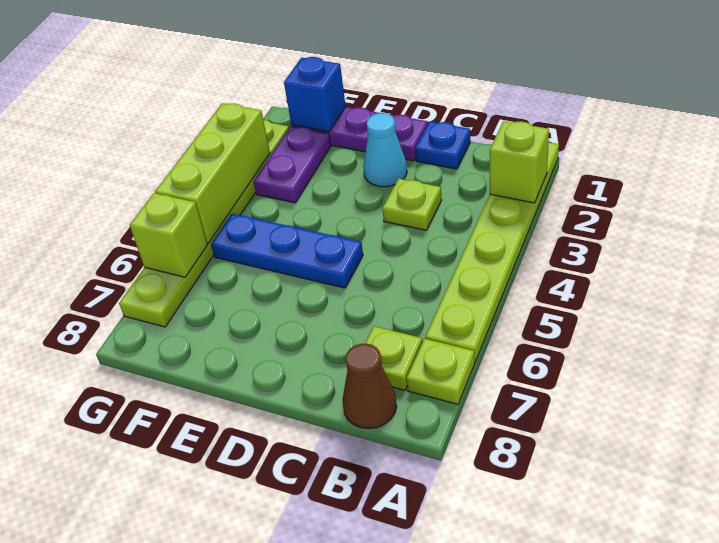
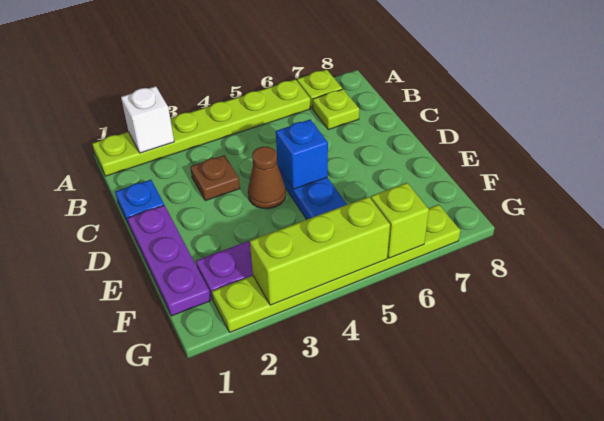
lime 1x1 brick [490,121,549,203] -> white 1x1 brick [121,86,174,153]
brown 1x1 cone [343,344,397,429] -> brown 1x1 cone moved to [248,147,286,209]
lime 1x1 plate [382,179,442,230] -> brown 1x1 plate [190,155,240,201]
cyan 1x1 cone [363,113,407,187] -> none
blue 1x1 brick [284,57,346,132] -> blue 1x1 brick moved to [276,119,328,189]

